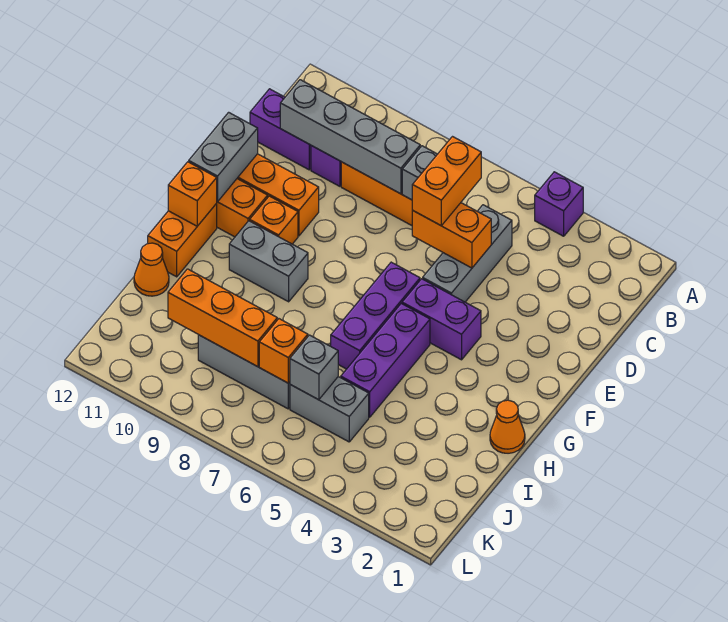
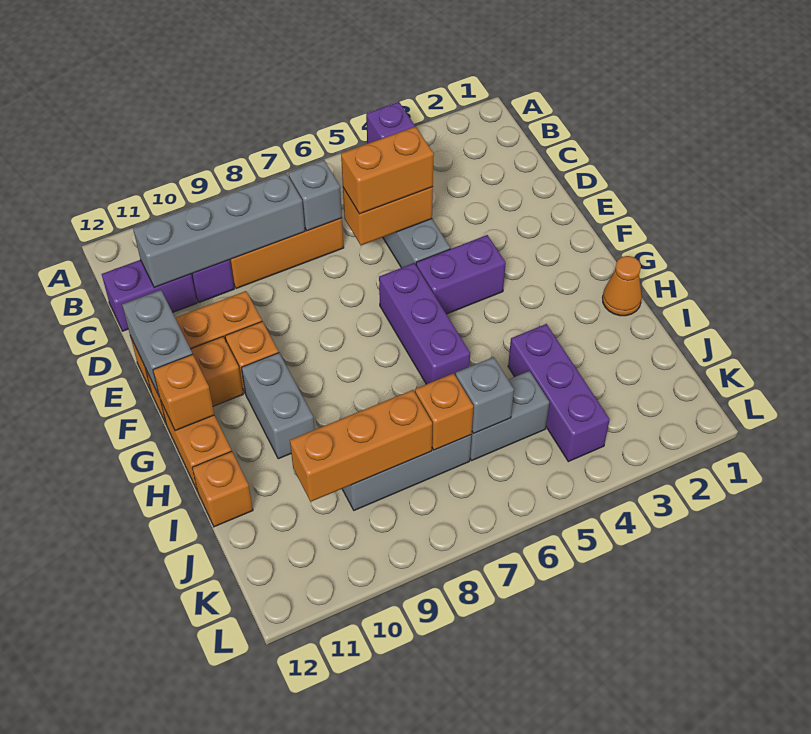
orange 1x2 brick [412,137,481,225] -> orange 1x2 brick turned to [341,126,434,214]
purple 1x3 brick [341,304,430,417] -> purple 1x3 brick moved to [508,324,610,462]
grey 1x2 brick [229,221,308,302] -> grey 1x2 brick turned to [241,353,314,459]
orange 1x1 cone [134,243,169,296] -> orange 1x1 brick [192,451,253,527]

